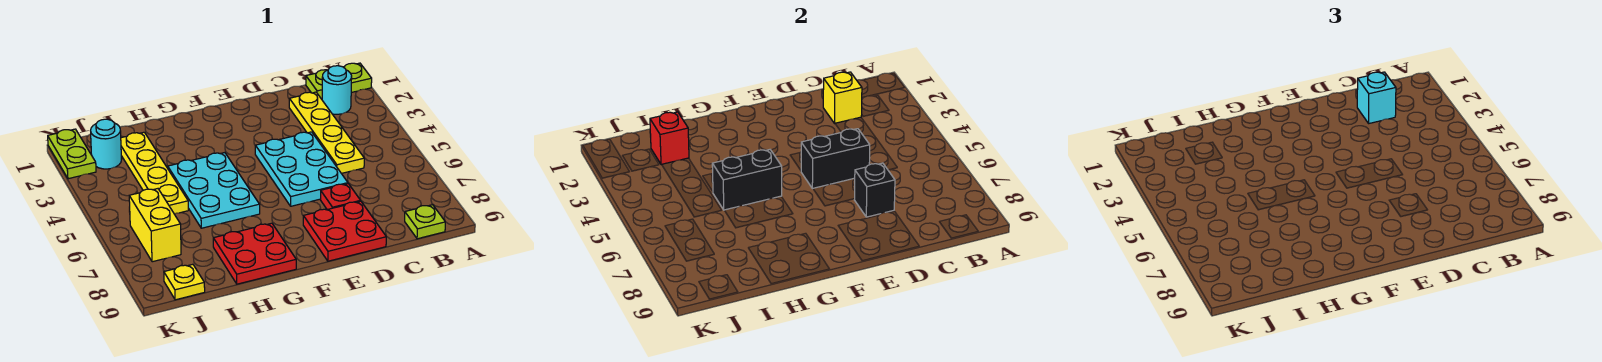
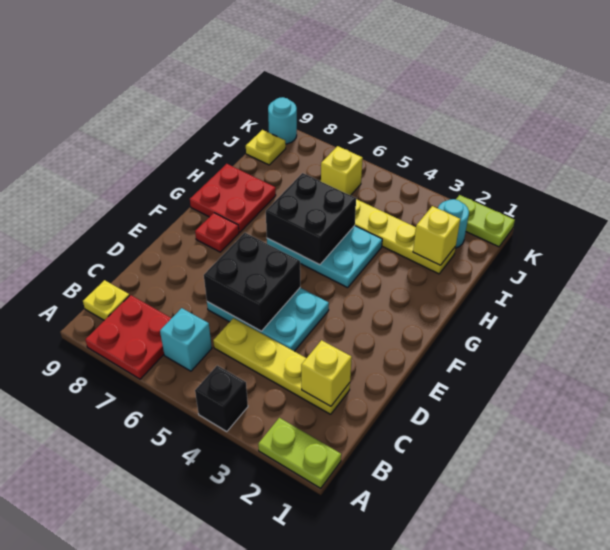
lime 1x2 plate [306,63,372,99] -> lime 1x2 plate turned to [258,418,341,488]
cyan 1x1 round brick [322,66,352,114] -> cyan 1x1 round brick moved to [268,97,297,144]
lime 1x1 plate [405,205,445,239] -> yellow 1x1 plate [83,280,130,320]
cyan 1x1 brick [1357,72,1396,123] -> cyan 1x1 brick moved to [160,308,212,371]
black 1x2 brick [801,129,870,189] -> black 2x2 brick [204,233,300,331]
red 1x1 plate [320,184,361,210] -> red 1x1 plate moved to [195,213,239,252]
black 1x1 brick [855,163,895,217] -> black 1x1 brick moved to [195,366,248,432]
red 2x2 plate [303,201,386,261] -> red 2x2 plate moved to [85,295,171,379]
black 1x2 brick [712,150,782,210] -> black 2x2 brick [266,173,356,265]
red 1x1 brick [650,112,689,165] -> yellow 1x1 brick [413,206,460,265]
yellow 1x2 brick [129,189,181,262] -> yellow 1x1 brick [321,146,363,196]

